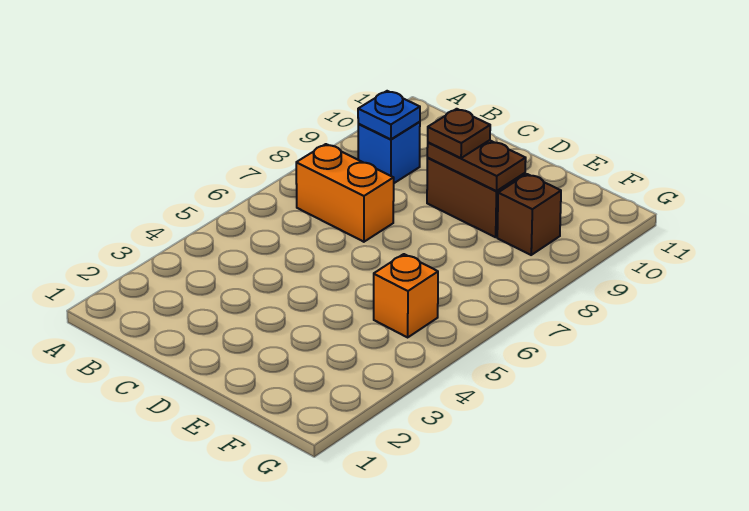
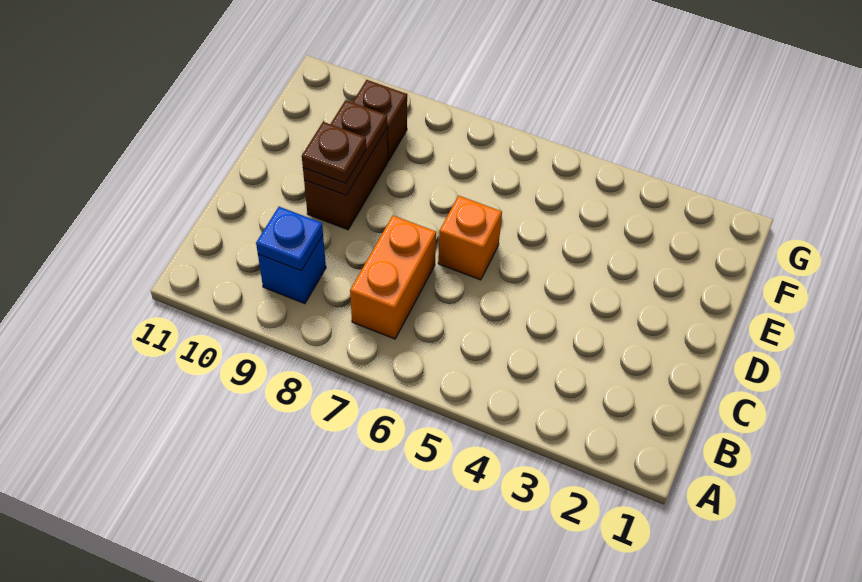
orange 1x1 brick [374,254,438,337] -> orange 1x1 brick moved to [438,196,502,280]

